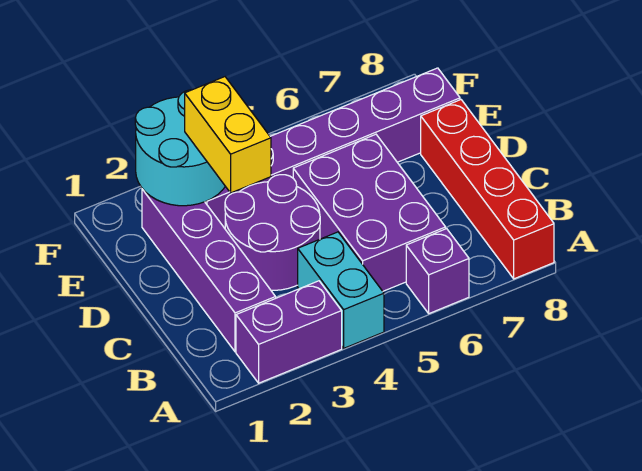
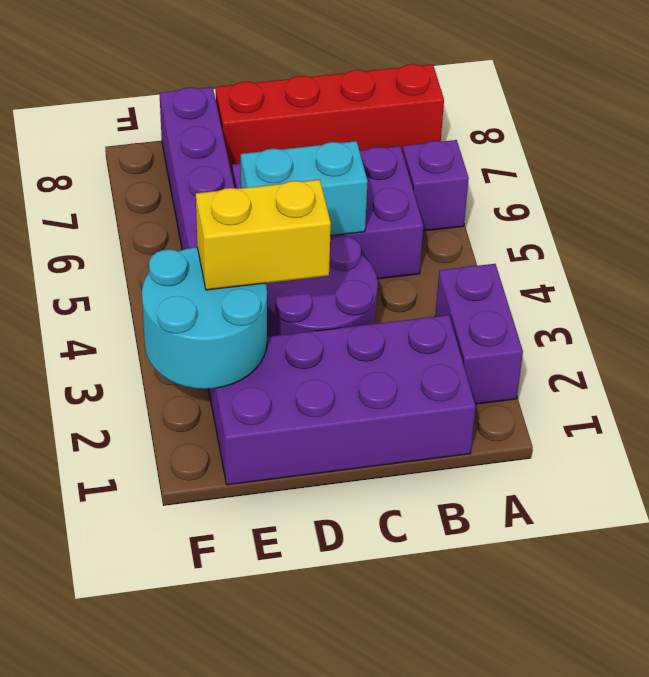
cyan 1x2 brick [298,232,384,348] -> cyan 1x2 brick moved to [241,141,368,236]
purple 1x4 brick [142,189,276,352] -> purple 2x4 brick [209,315,476,485]

